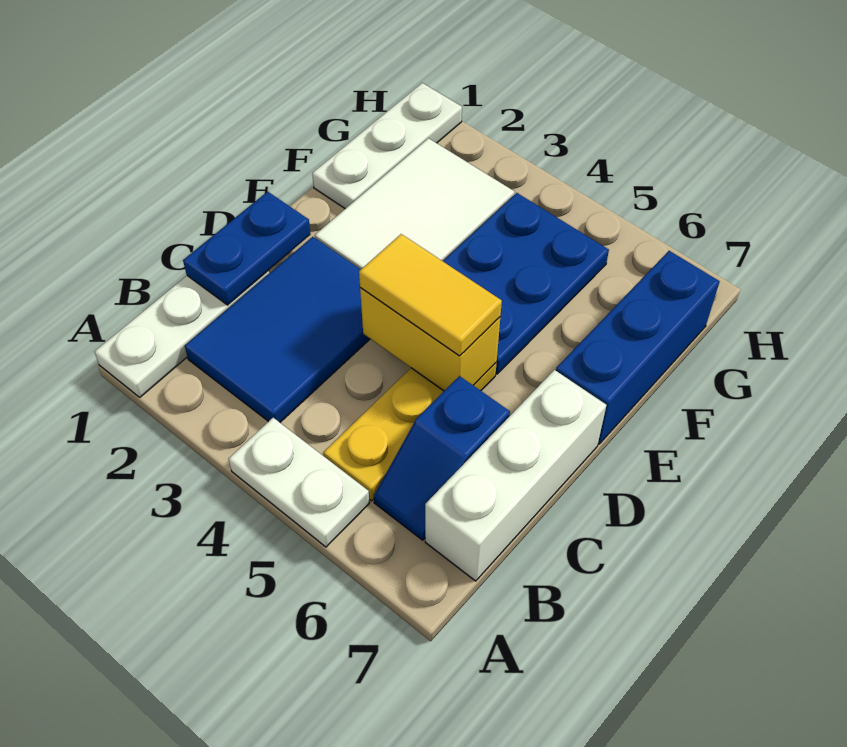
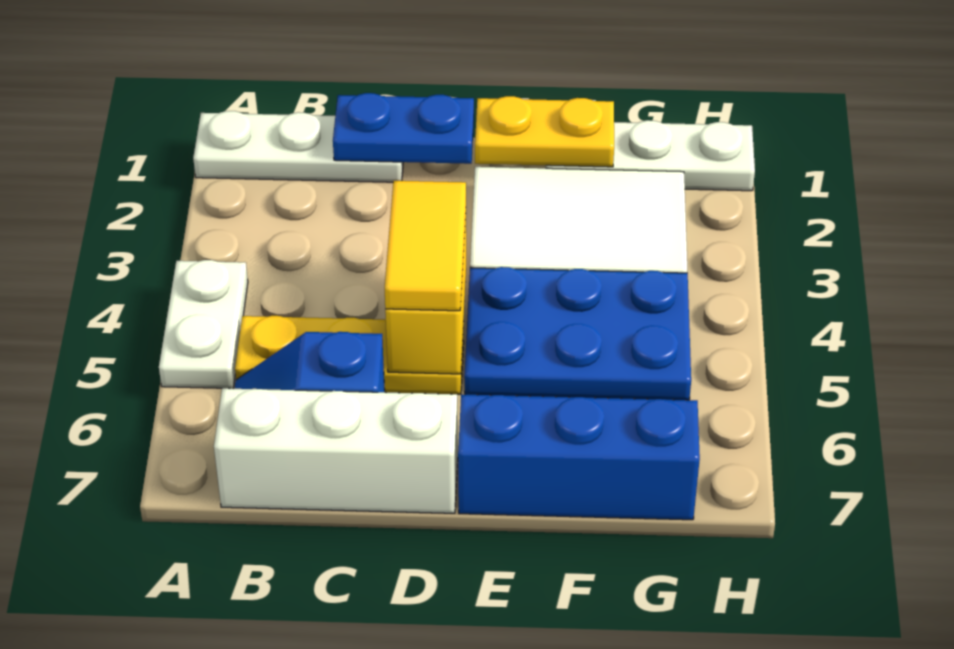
blue 2x3 tile [185,237,370,422] -> none
none -> yellow 1x2 plate [475,96,614,167]

